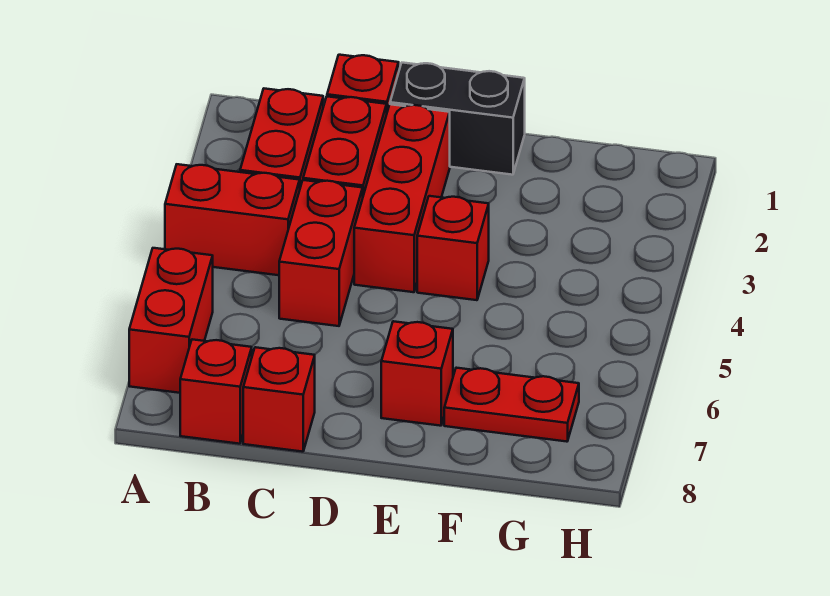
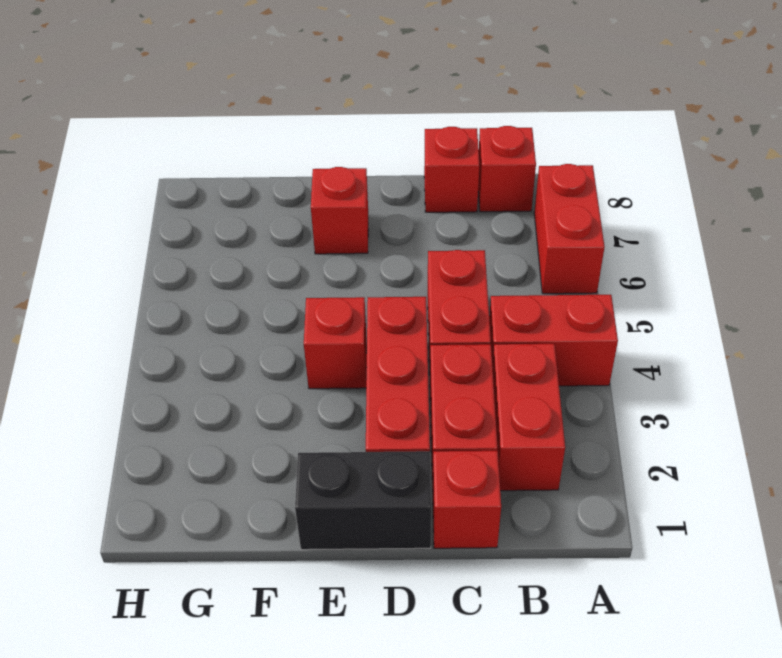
red 1x2 plate [444,368,579,442] -> none

